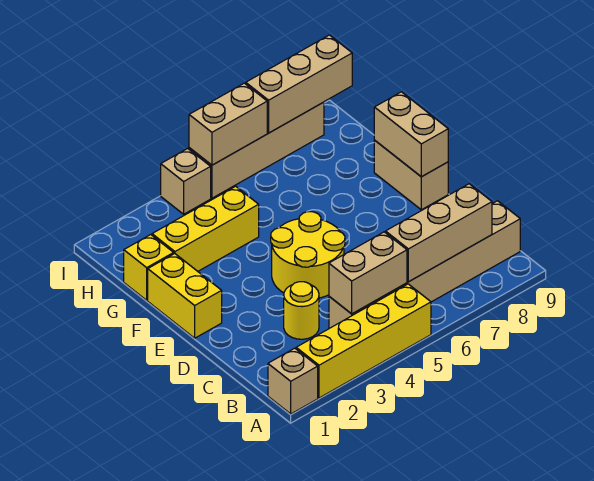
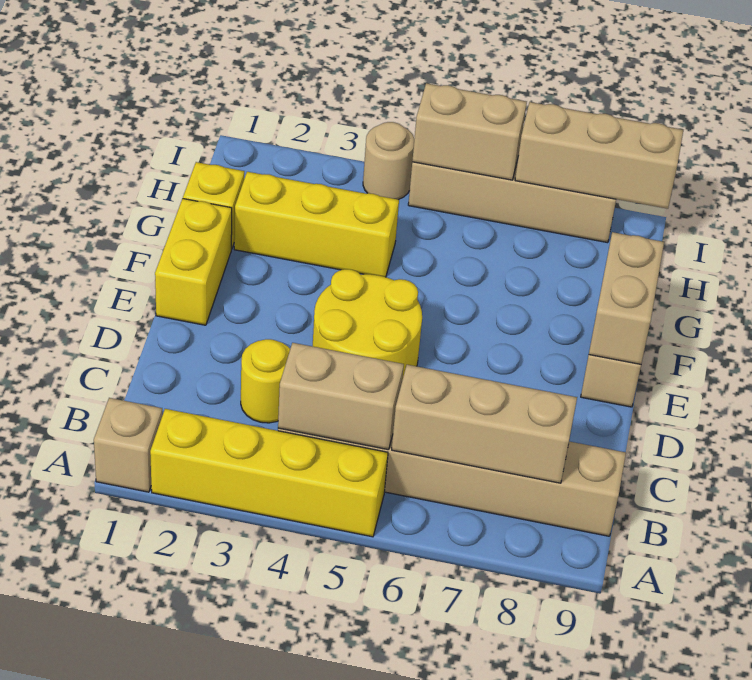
tan 1x1 brick [161,148,211,214] -> tan 1x1 round brick [363,122,414,200]

